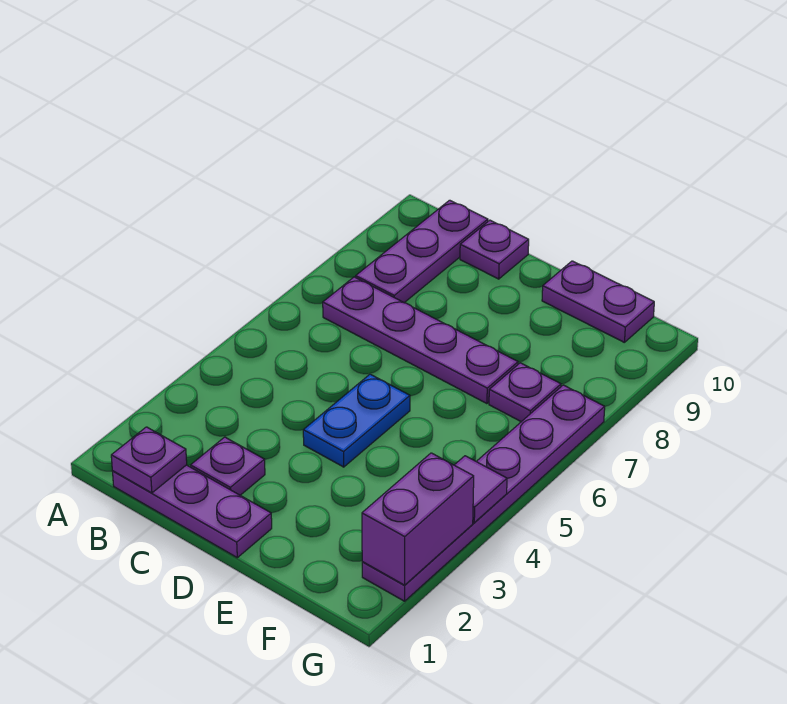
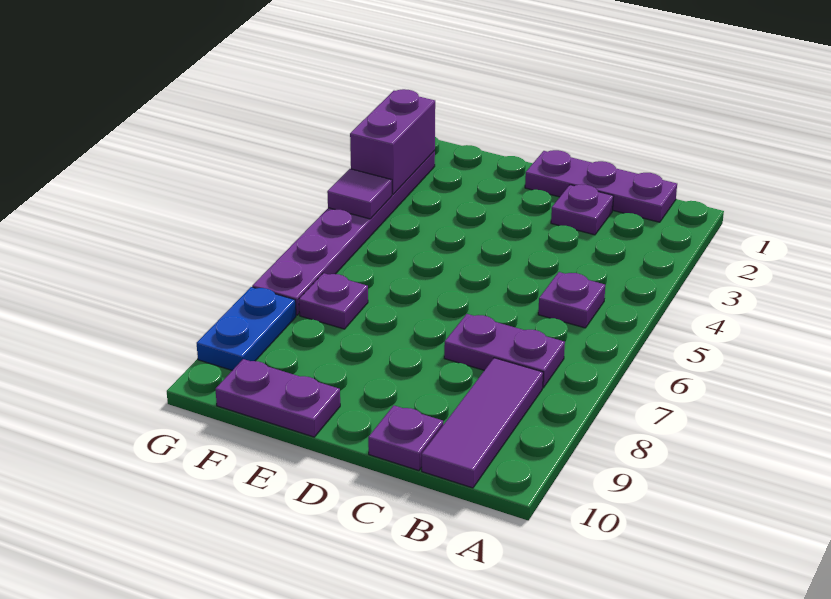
purple 1x1 plate [111,427,187,493] -> purple 1x1 plate moved to [538,272,605,328]
purple 1x4 plate [323,277,518,404] -> purple 1x2 plate [444,314,565,388]
purple 1x3 plate [356,200,488,303] -> purple 1x3 tile [422,358,543,488]
blue 1x2 plate [303,374,410,467] -> blue 1x2 plate moved to [197,287,296,370]

